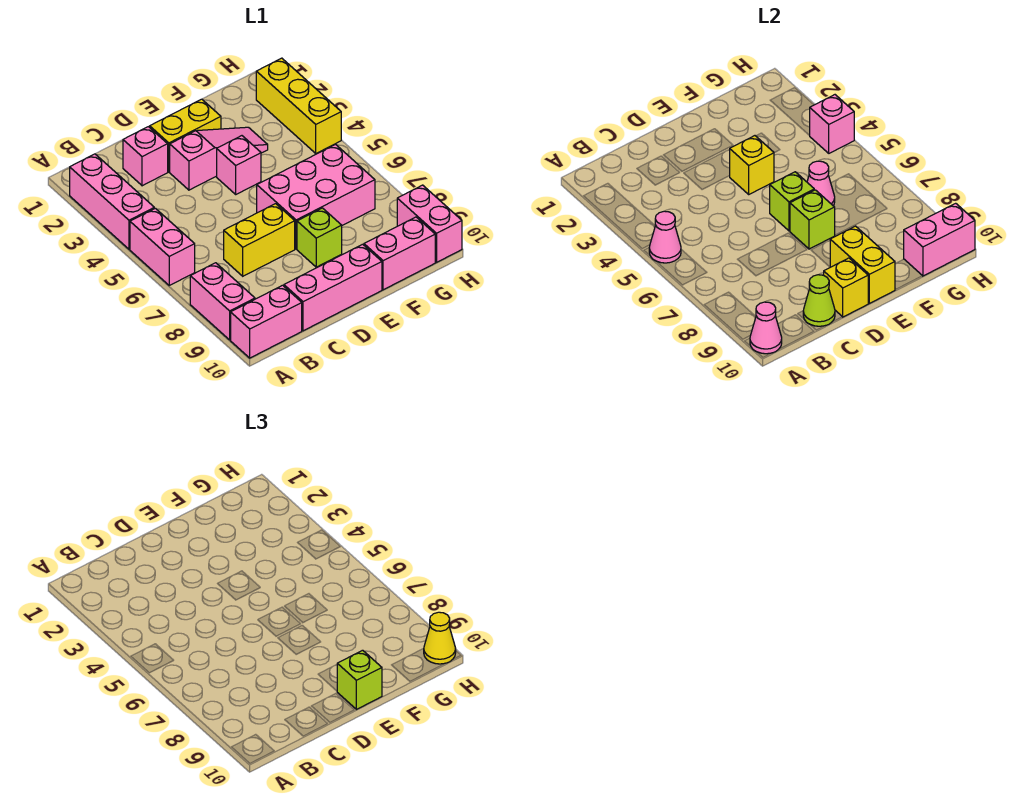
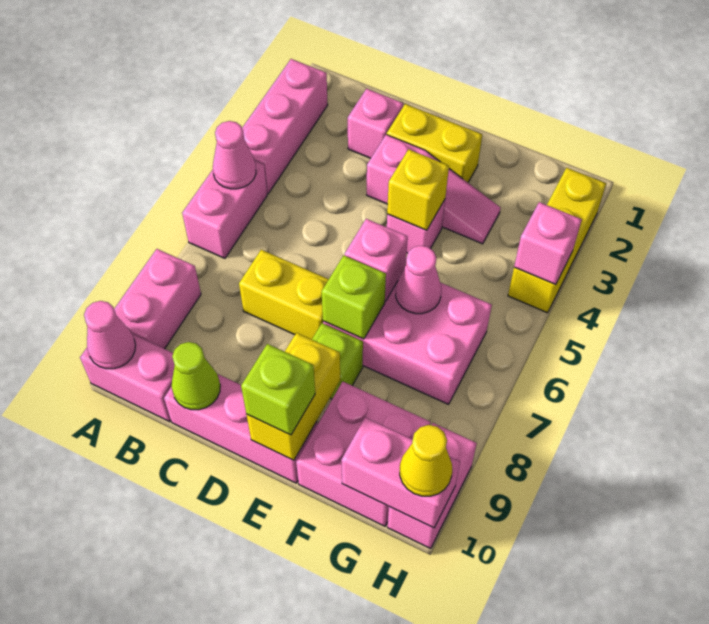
yellow 1x1 brick [824,258,868,317] -> none
lime 1x1 brick [770,172,814,231] -> pink 1x1 brick [345,219,408,301]
pink 1x2 brick [364,217,435,290] -> pink 2x2 brick [296,382,430,526]

